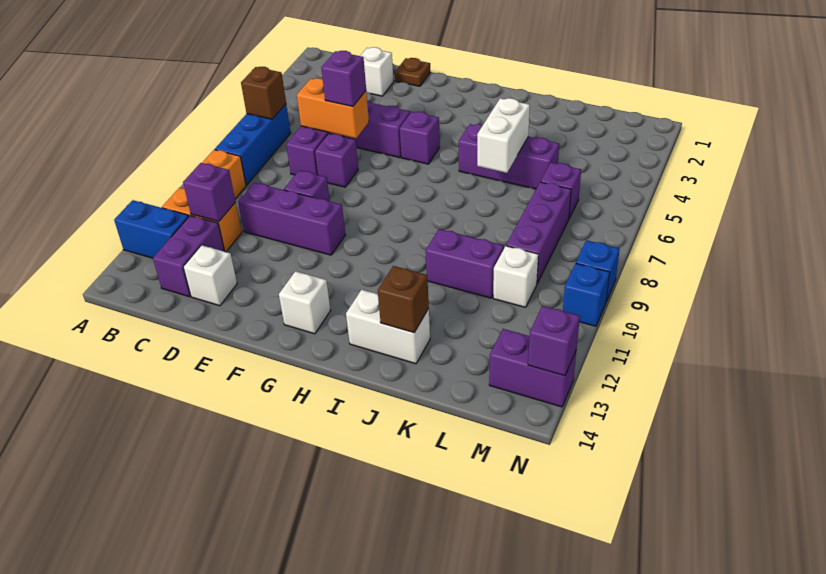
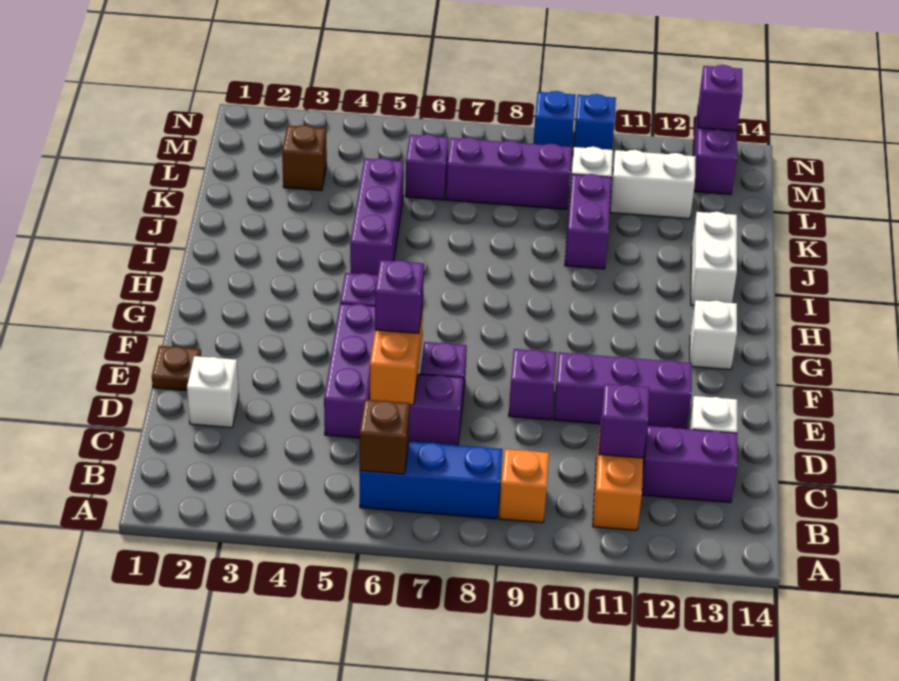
blue 1x2 brick [114,200,189,258] -> none
purple 1x3 brick [238,183,345,255] -> purple 1x3 brick turned to [553,352,692,429]
white 1x2 brick [477,98,530,173] -> white 1x2 brick moved to [610,150,696,219]
brown 1x1 brick [378,266,429,333] -> brown 1x1 brick moved to [282,125,327,191]

